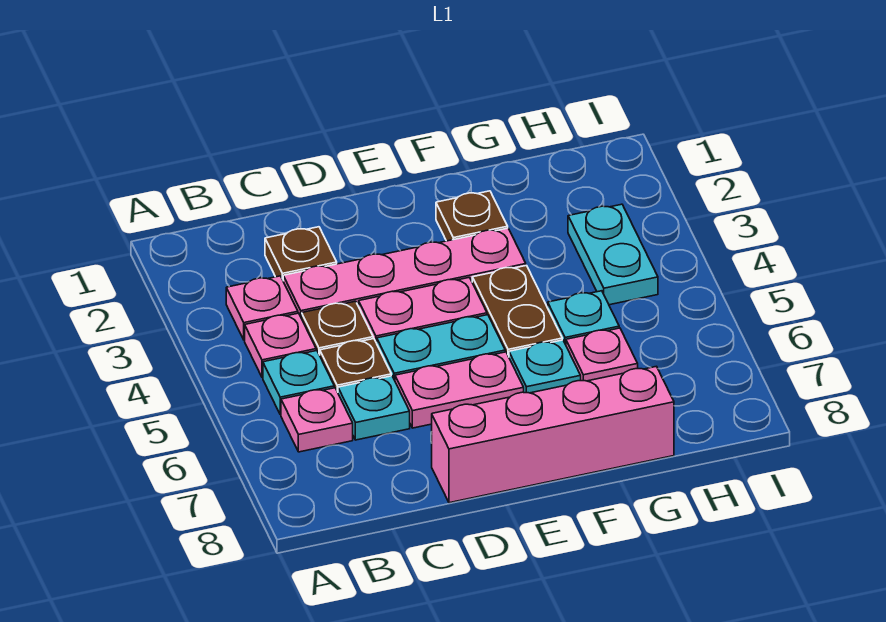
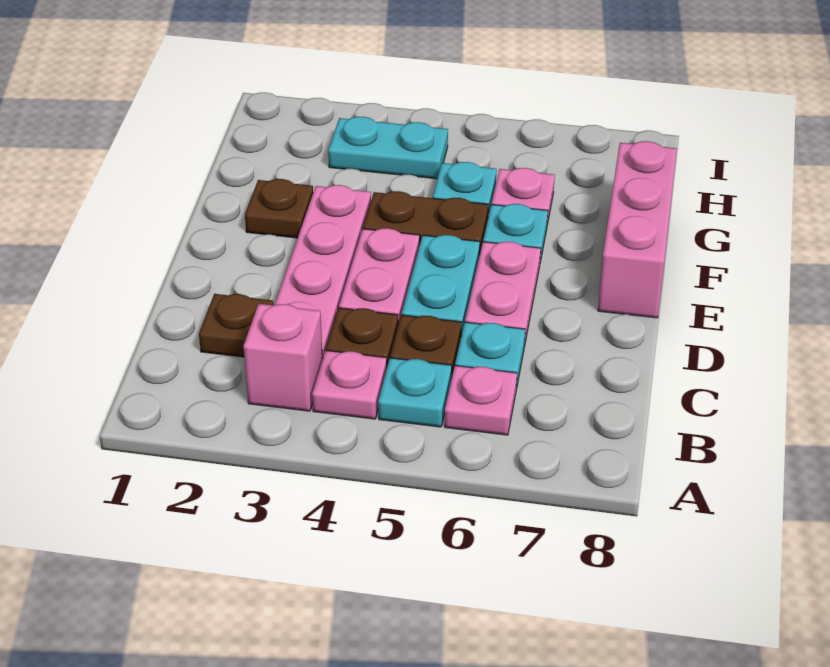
pink 1x1 plate [226,276,298,340] -> pink 1x1 brick [243,304,323,411]
pink 1x4 brick [432,366,674,503] -> pink 1x3 brick [598,141,677,318]

